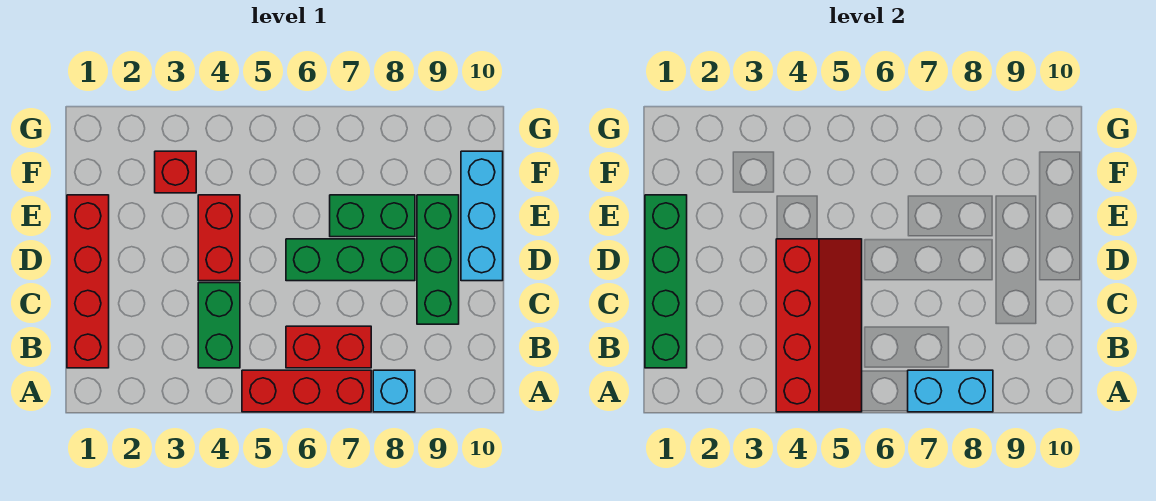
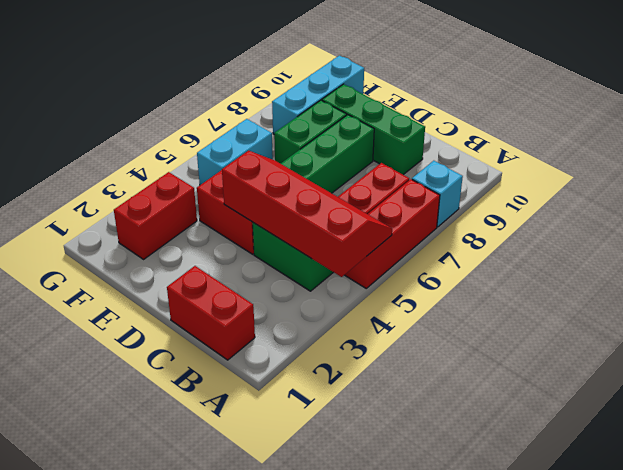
cyan 1x2 brick [908,370,993,412] -> cyan 1x2 brick moved to [197,119,273,185]
red 1x4 brick [67,195,109,368] -> red 1x2 brick [167,266,255,360]
green 1x4 brick [645,195,687,368] -> none
cyan 1x3 brick [461,151,503,281] -> cyan 1x3 brick turned to [272,56,364,134]
red 1x1 brick [155,151,196,193] -> red 1x2 brick [114,172,197,259]

